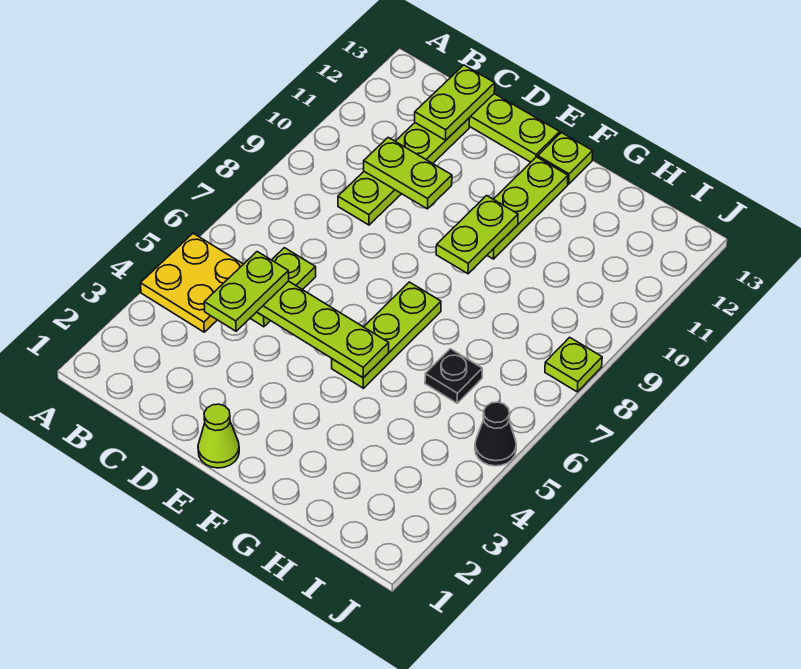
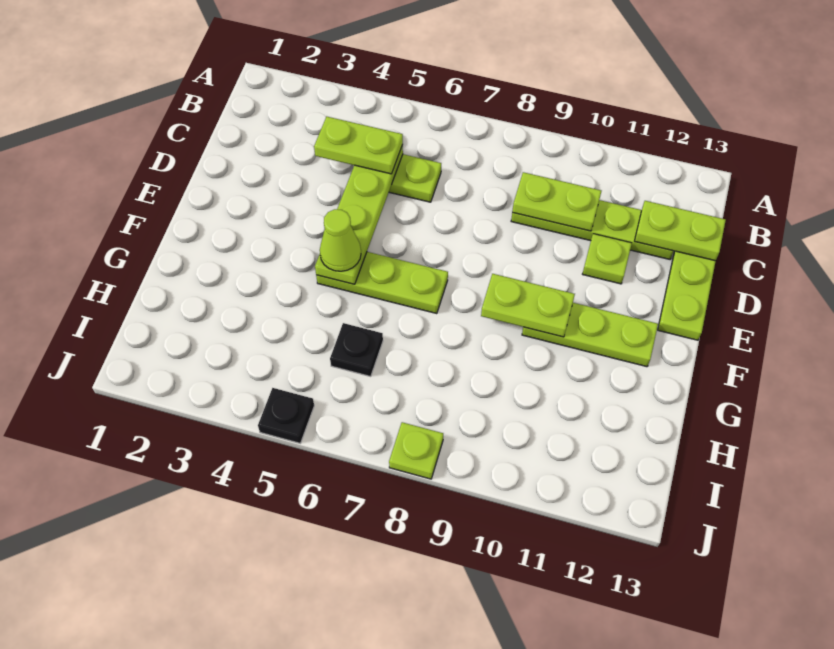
yellow 2x2 plate [140,233,243,332] -> none
lime 1x2 plate [364,137,452,209] -> lime 1x2 plate turned to [512,172,601,231]
lime 1x1 cone [198,404,239,468] -> lime 1x1 cone moved to [320,209,361,271]
lime 1x1 plate [538,133,593,184] -> lime 1x1 plate moved to [583,234,632,284]
black 1x1 cone [475,402,516,466] -> black 1x1 plate [258,388,314,443]

